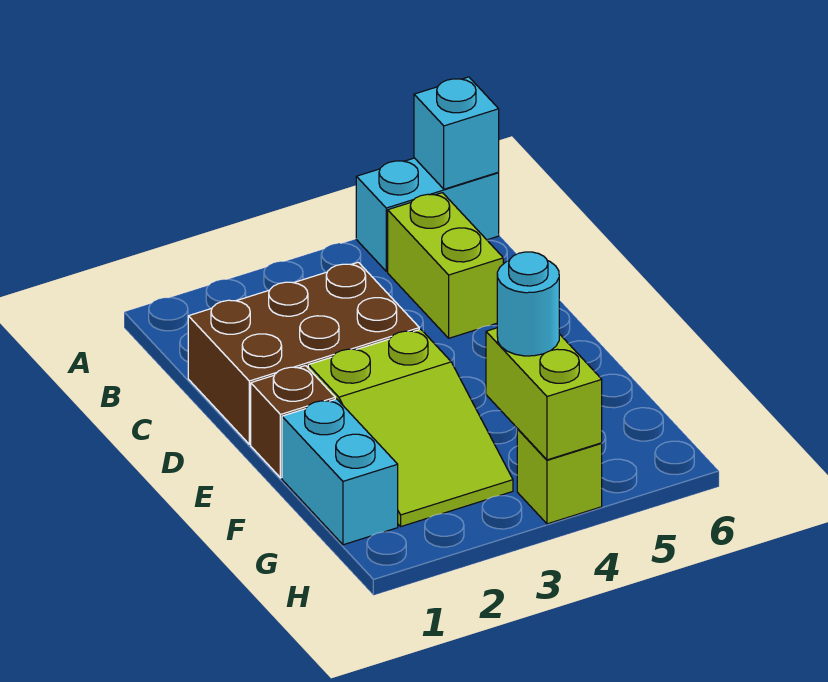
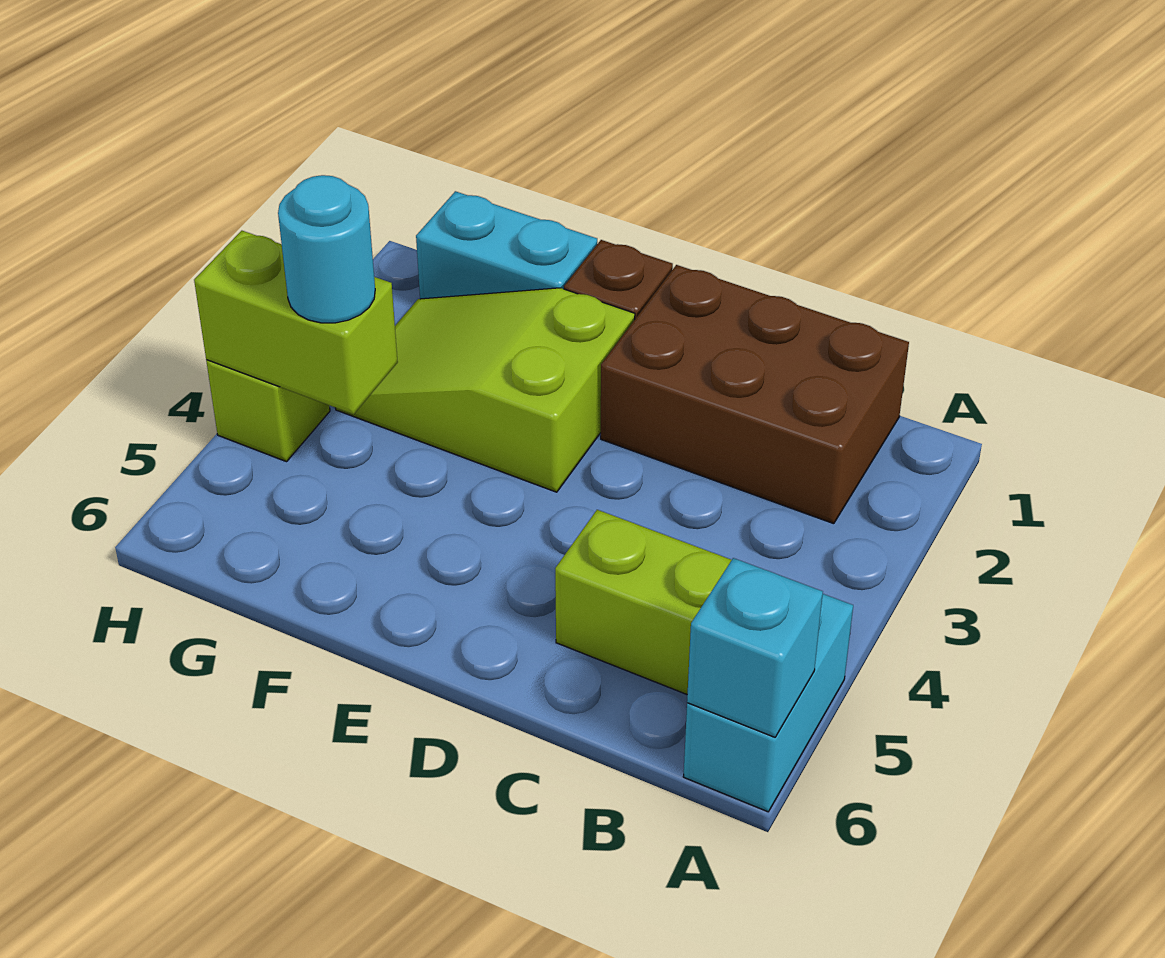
brown 2x3 brick [188,262,419,444] -> brown 2x3 brick turned to [601,265,909,524]

